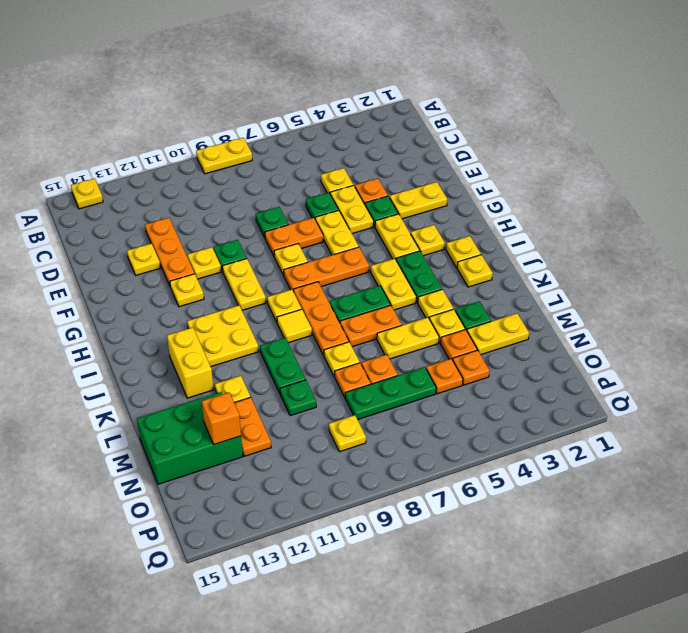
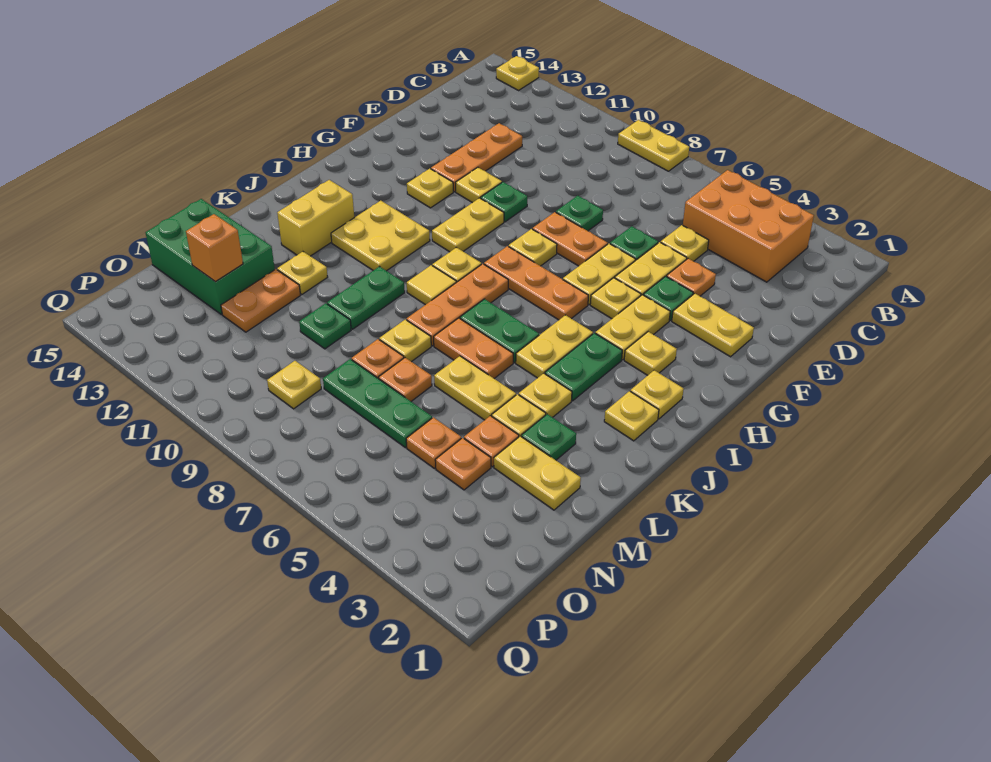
none -> orange 2x3 brick [683,170,814,282]
yellow 1x1 plate [127,244,160,275] -> yellow 1x1 plate moved to [590,278,641,319]

